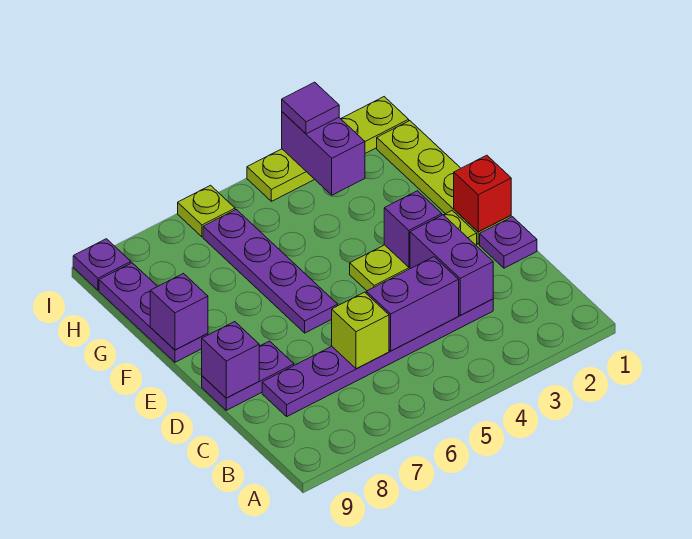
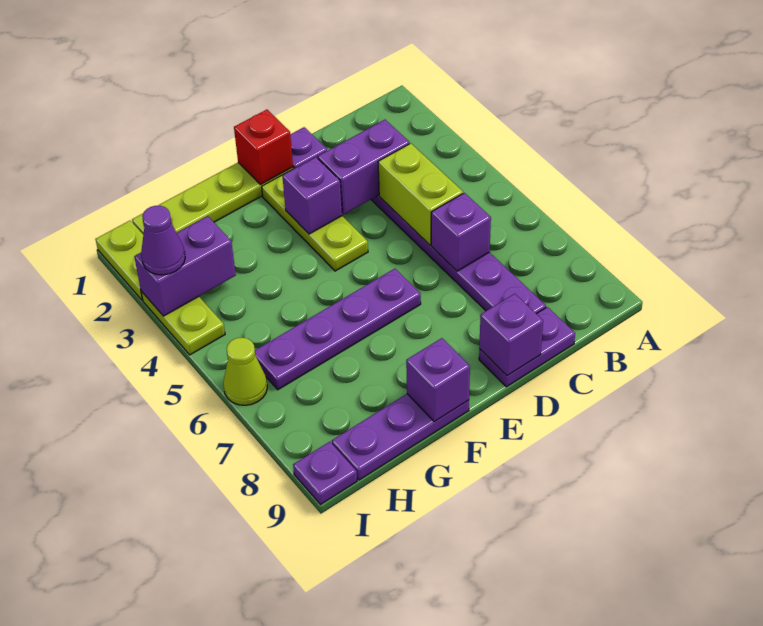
purple 1x2 brick [366,257,459,351] -> lime 1x2 brick [378,143,463,245]
lime 1x1 brick [332,292,389,369] -> purple 1x1 brick [431,193,491,271]
purple 1x2 plate [202,341,294,410] -> purple 1x2 plate turned to [479,307,575,387]
purple 1x1 tile [282,82,339,134] -> purple 1x1 cone [141,206,185,275]
lime 1x1 plate [178,185,235,237] -> lime 1x1 cone [223,338,267,405]

